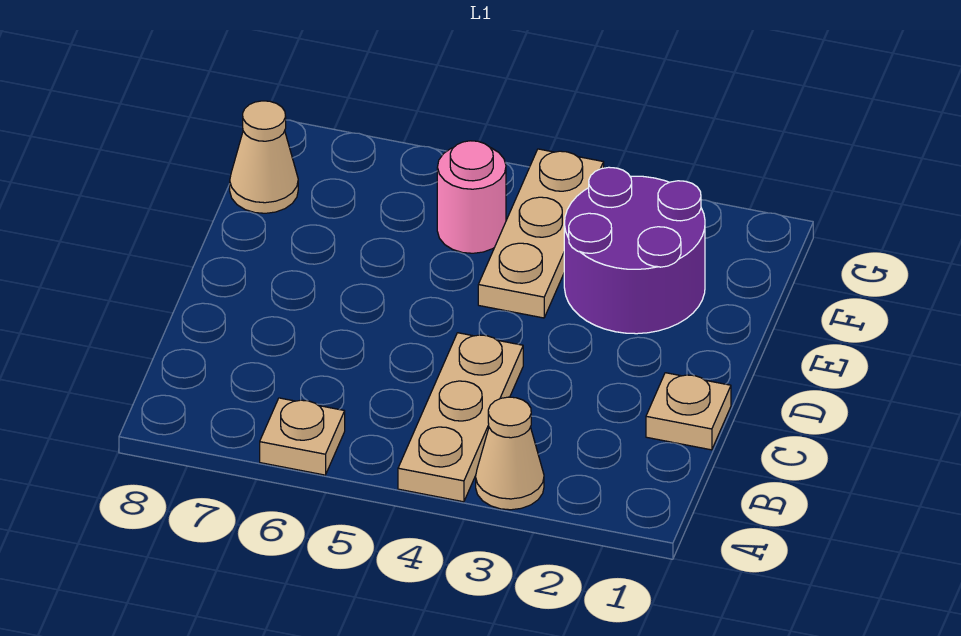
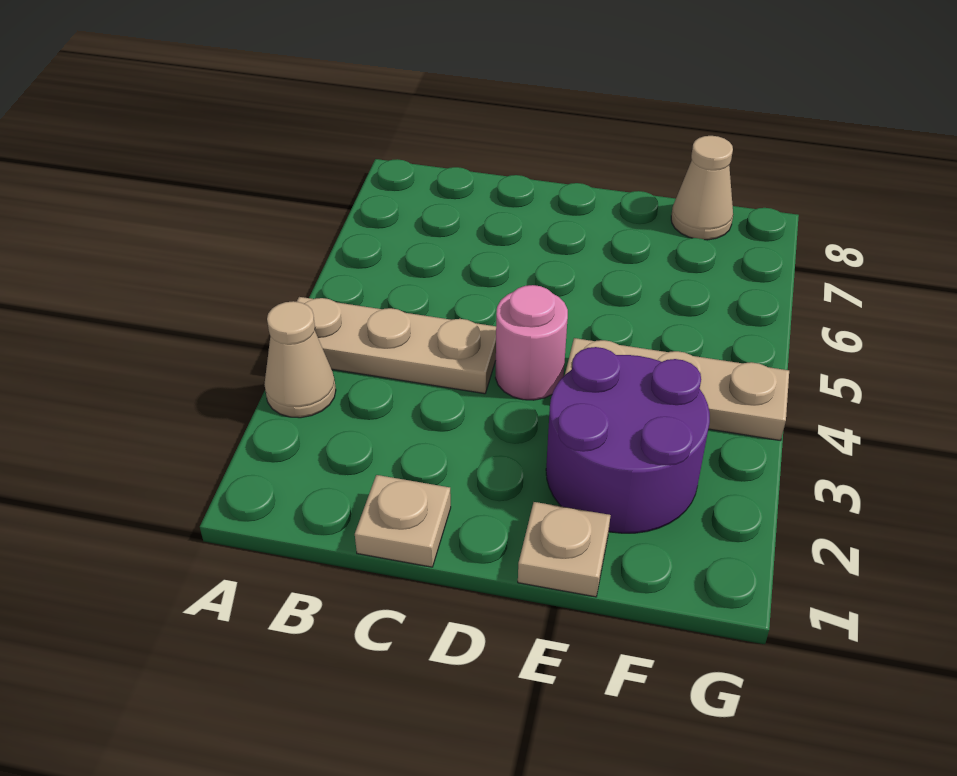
tan 1x1 plate [260,398,345,475] -> tan 1x1 plate moved to [518,502,611,597]
pink 1x1 round brick [437,141,506,253] -> pink 1x1 round brick moved to [496,285,568,400]

